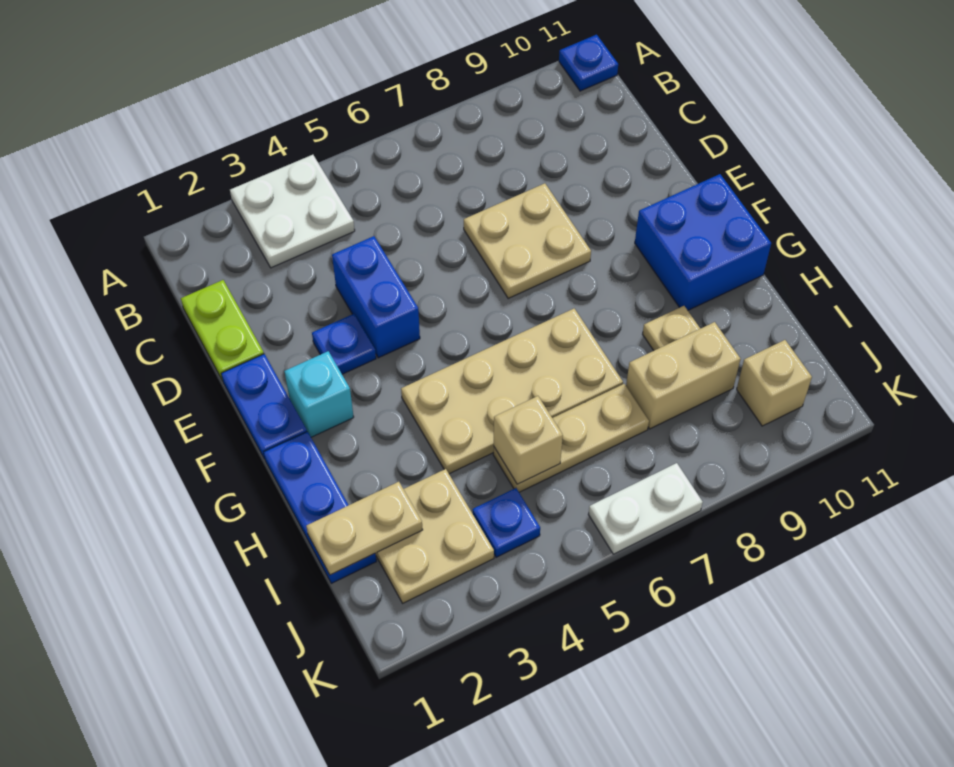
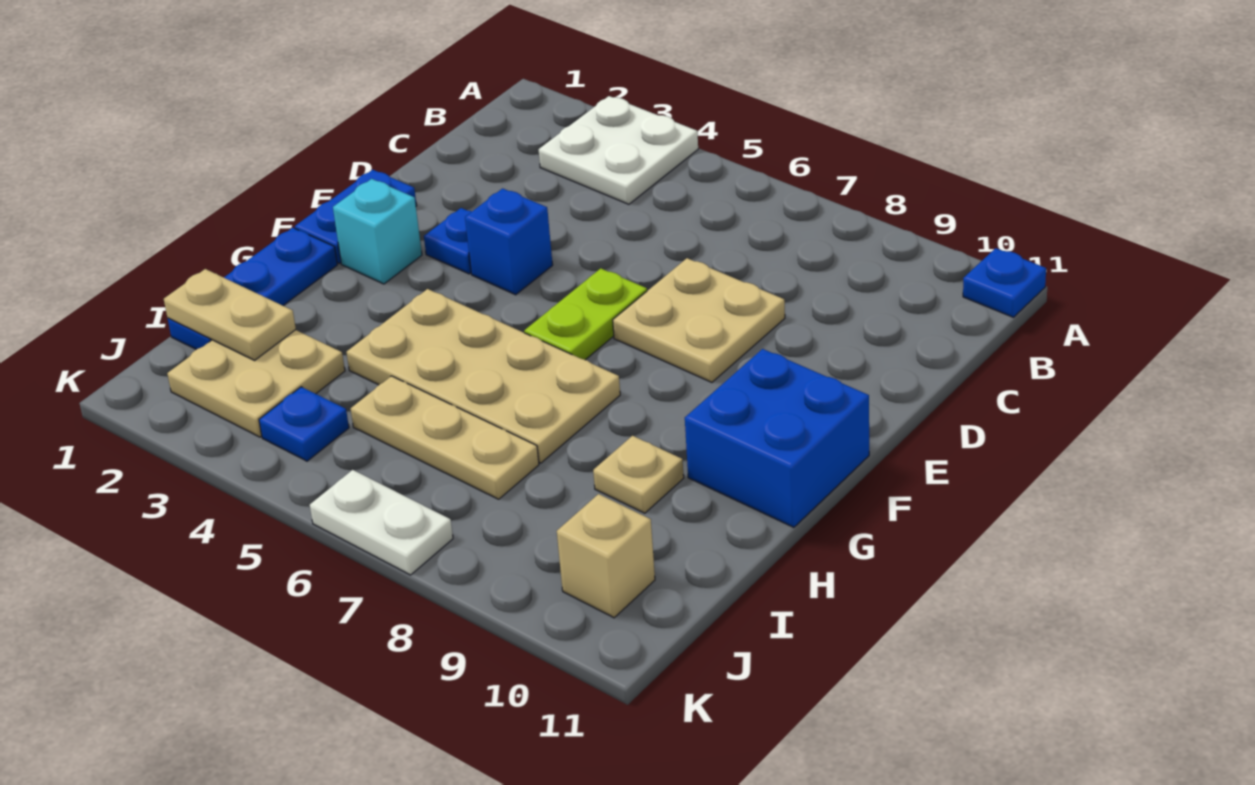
lime 1x2 plate [181,280,264,381] -> lime 1x2 plate moved to [524,268,647,360]
blue 1x2 brick [332,236,420,358] -> blue 1x1 brick [465,188,553,295]
tan 1x1 brick [494,396,563,484] -> none
tan 1x2 brick [626,322,741,429] -> none

